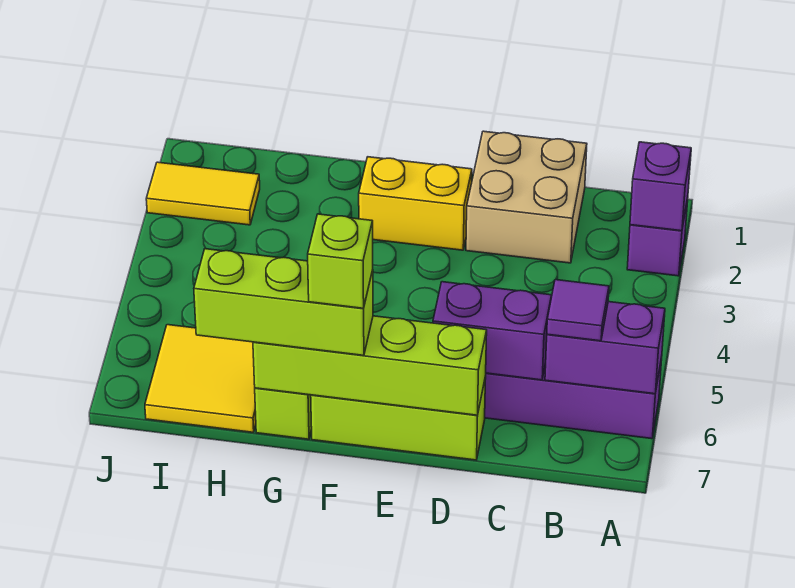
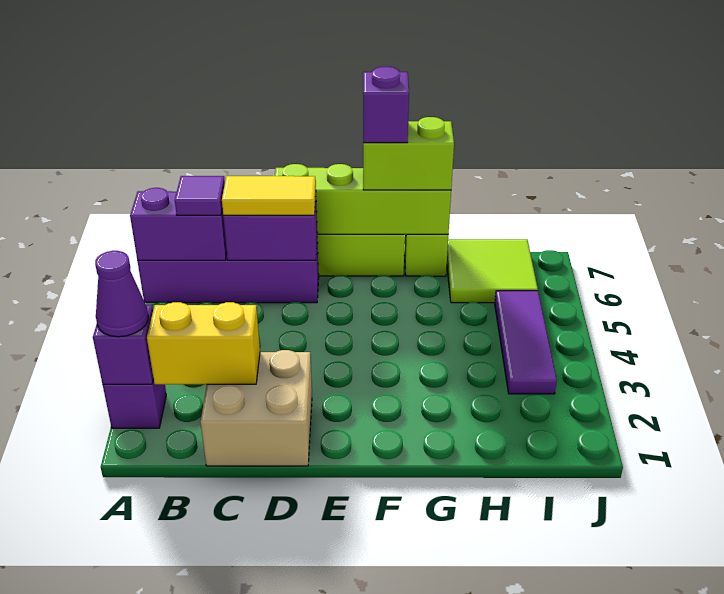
none -> purple 1x1 cone [95,251,148,337]
yellow 1x2 brick [359,157,472,250] -> yellow 1x2 brick moved to [147,302,260,384]
lime 1x3 brick [194,249,373,355] -> lime 1x2 brick [363,117,454,190]
lime 1x1 brick [308,214,373,308] -> purple 1x1 brick [363,67,409,143]
yellow 2x2 tile [145,325,256,432] -> lime 2x2 tile [447,239,538,303]
yellow 1x2 tile [146,162,260,225] -> yellow 1x2 tile moved to [222,176,316,215]
none -> purple 1x3 tile [495,291,557,394]

